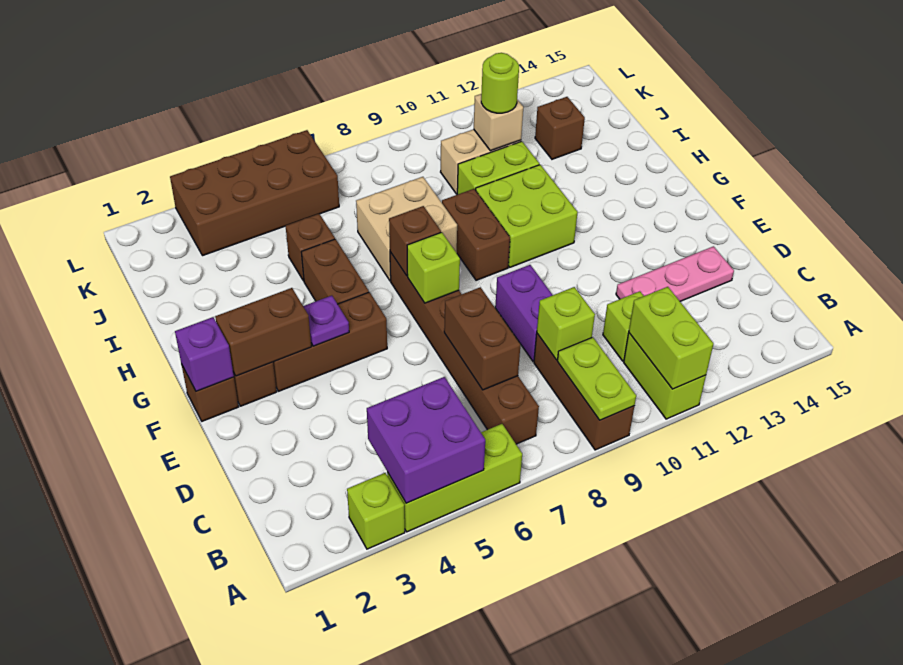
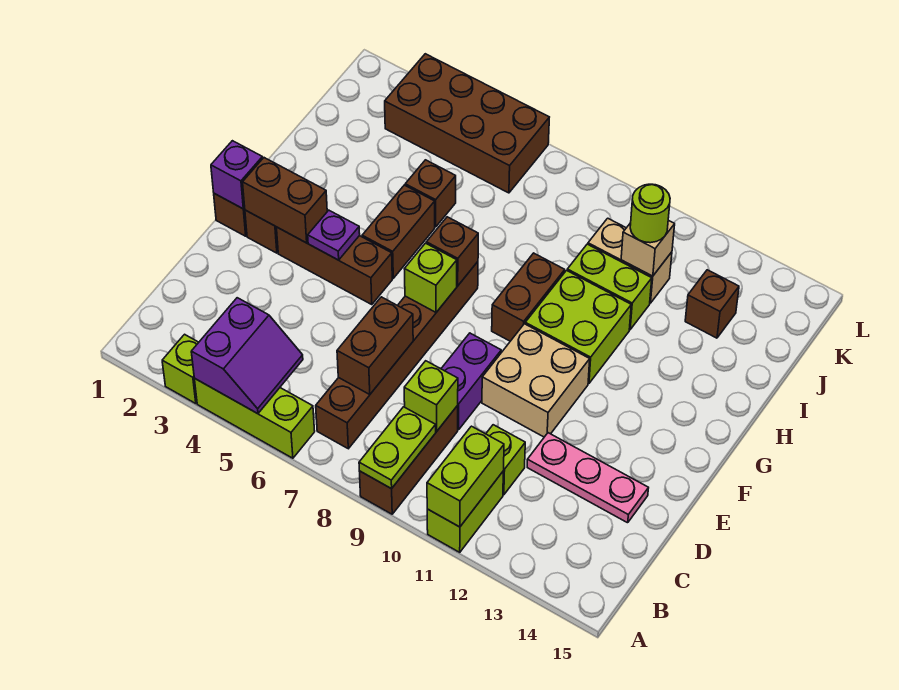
purple 2x2 brick [367,377,485,503] -> purple 2x2 slope [191,298,303,414]
tan 2x2 brick [356,177,457,281] -> tan 2x2 brick moved to [482,324,590,437]

